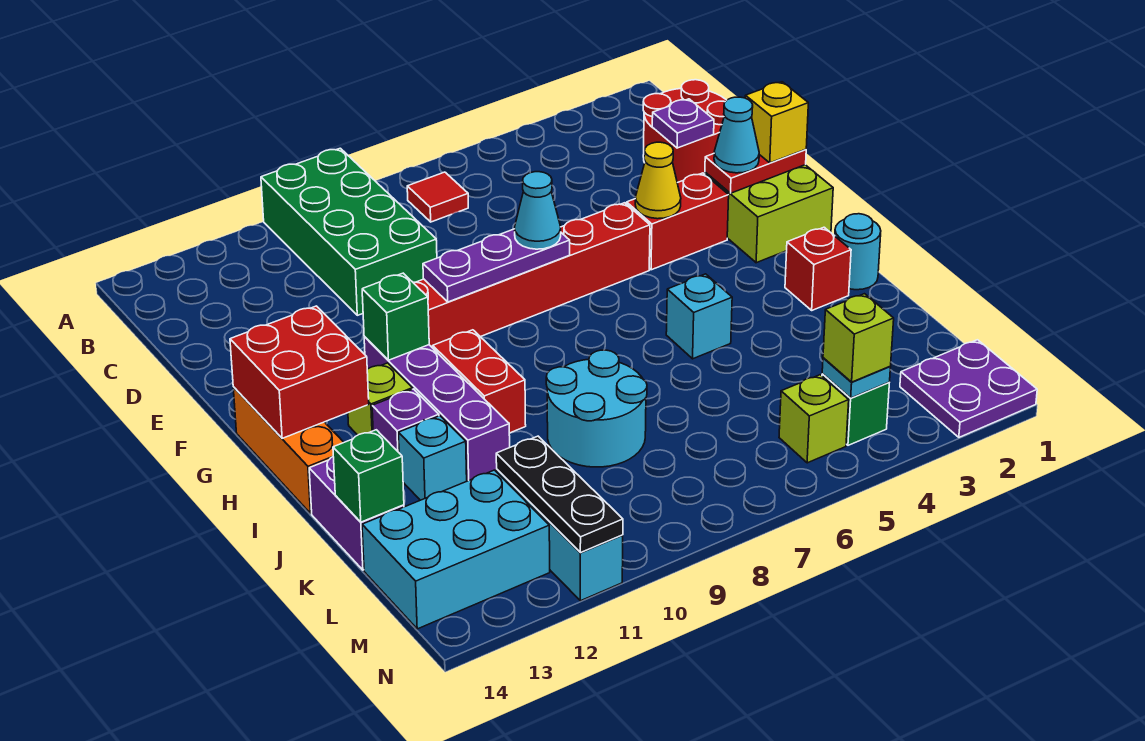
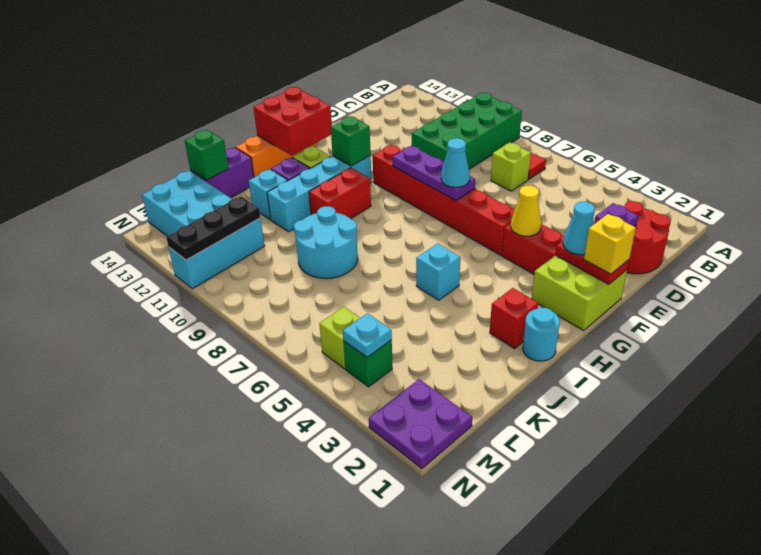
purple 1x4 brick [364,337,510,481] -> cyan 1x4 brick [267,156,372,232]
lime 1x1 brick [823,294,894,382] -> lime 1x1 brick moved to [491,143,531,191]

